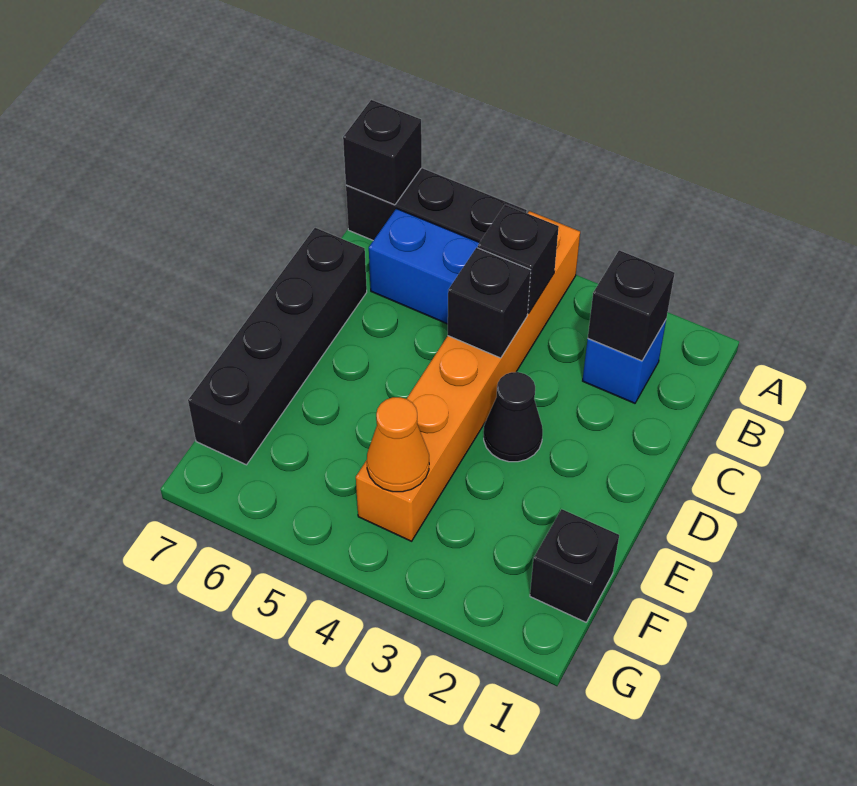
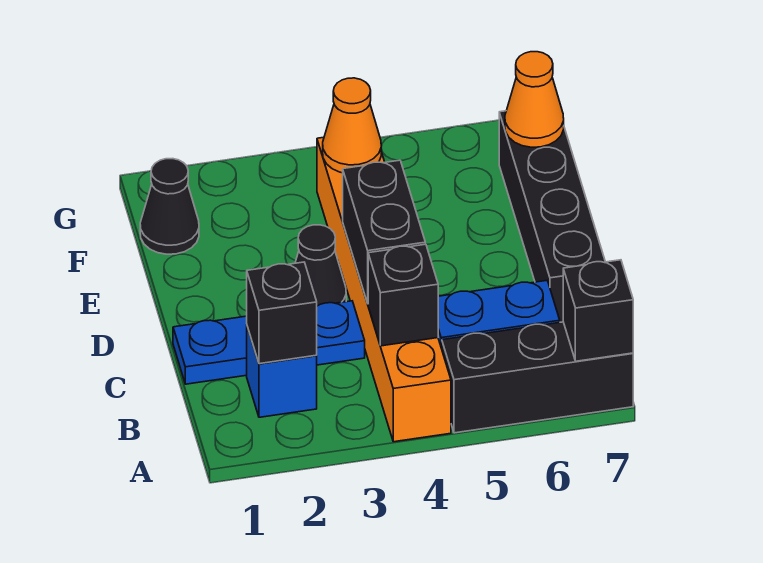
none -> blue 1x3 plate [173,301,365,384]
black 1x1 brick [448,248,531,358] -> black 1x2 brick [343,160,425,304]
black 1x1 brick [530,509,619,622] -> black 1x1 cone [140,159,199,254]
none -> orange 1x1 cone [505,52,564,147]

